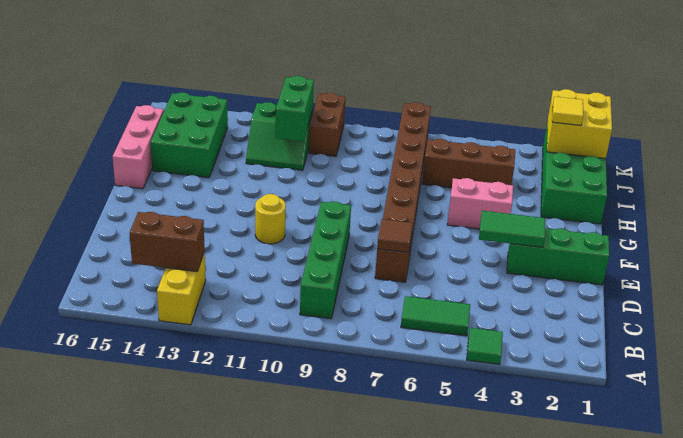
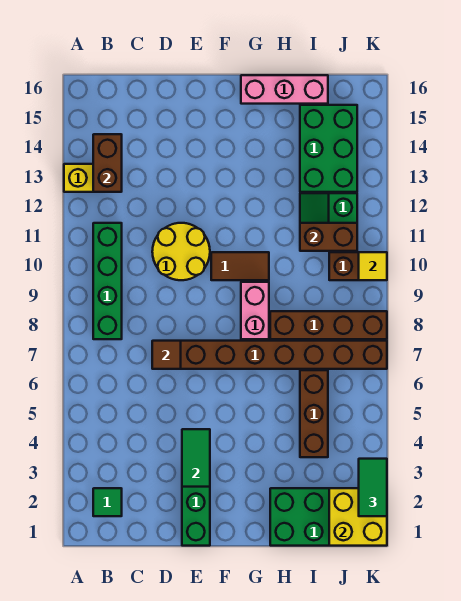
green 1x1 tile [467,328,503,364] -> green 1x1 tile moved to [93,488,122,516]
green 1x2 tile [401,296,470,336] -> green 1x2 tile moved to [359,459,387,516]
green 1x4 brick [300,201,351,319] -> green 1x4 brick turned to [93,223,122,339]
yellow 1x1 round brick [255,194,286,244] -> yellow 2x2 round brick [152,223,210,280]
none -> brown 1x2 tile [211,252,269,280]
pink 1x2 brick [447,178,513,229] -> pink 1x2 brick moved to [241,282,269,339]
none -> brown 1x4 brick [270,311,387,339]
green 2x3 brick [150,92,228,178] -> green 2x3 brick turned to [300,105,357,192]
green 1x2 brick [275,76,314,141] -> brown 1x2 brick [300,223,357,251]
yellow 1x1 tile [552,97,583,126] -> yellow 1x1 tile moved to [359,252,387,280]

